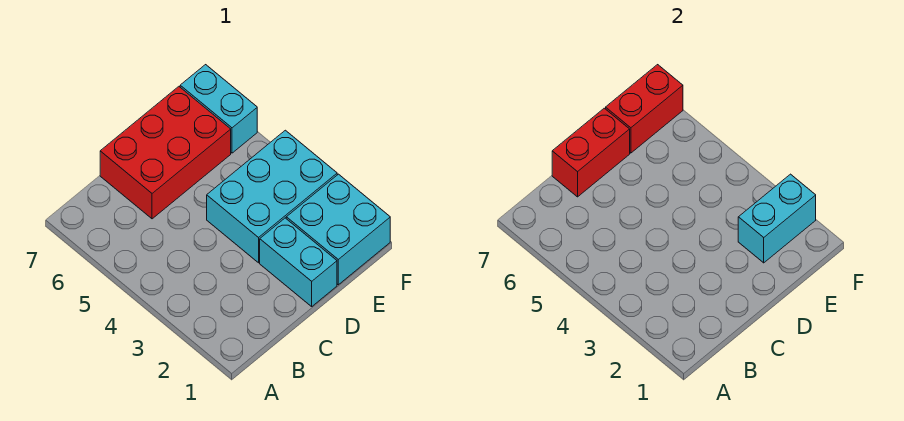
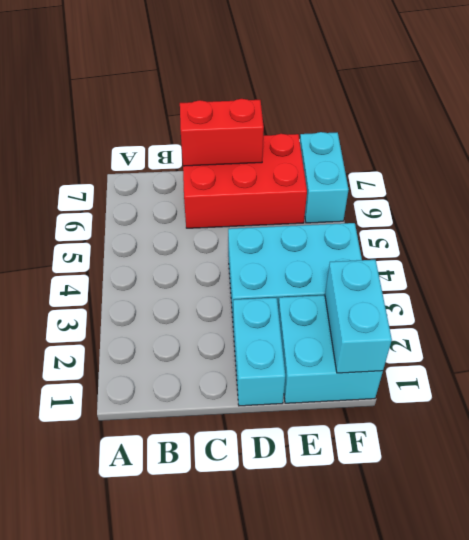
cyan 1x2 brick [738,174,816,263] -> cyan 1x2 brick turned to [325,260,392,373]
red 1x2 brick [606,65,683,153] -> none

